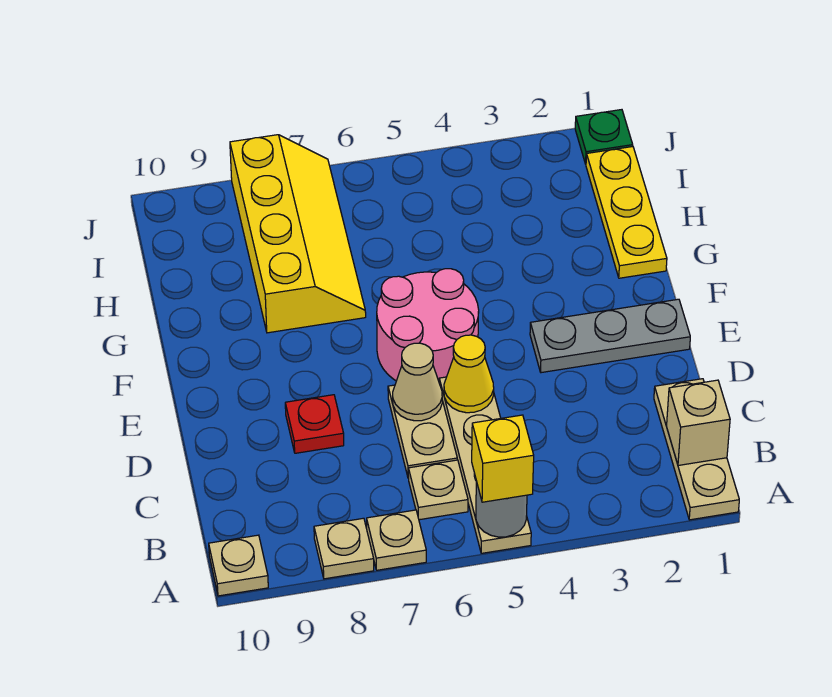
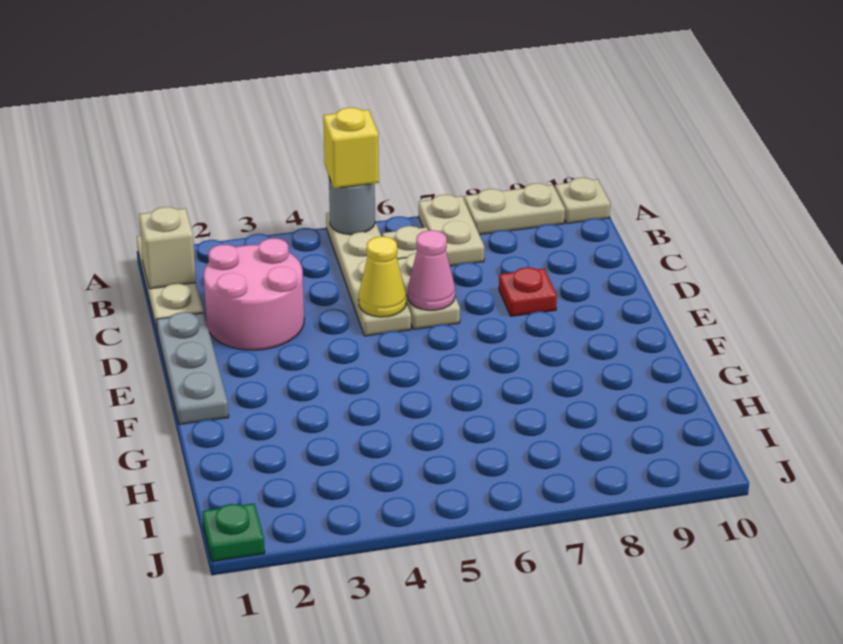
tan 1x1 plate [367,510,426,570] -> tan 1x2 plate [419,195,484,266]
tan 1x1 plate [314,518,374,579] -> tan 1x2 plate [464,183,565,235]
tan 1x1 cone [393,343,442,421] -> pink 1x1 cone [408,230,455,310]
grey 1x3 plate [530,299,690,373] -> grey 1x3 plate turned to [156,312,229,425]
pink 2x2 round brick [377,269,479,381] -> pink 2x2 round brick moved to [204,238,304,350]
yellow 1x3 plate [586,147,667,278] -> none
yellow 2x4 slope [230,135,366,333] -> none

